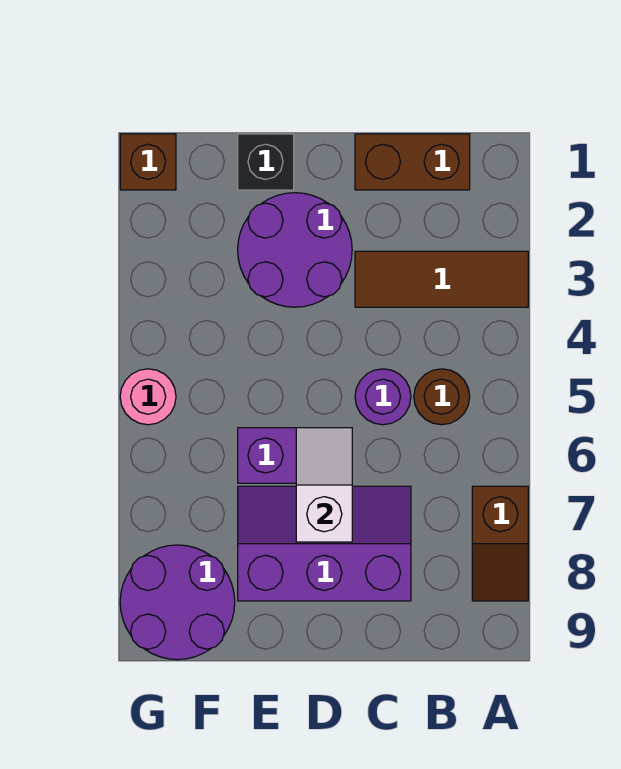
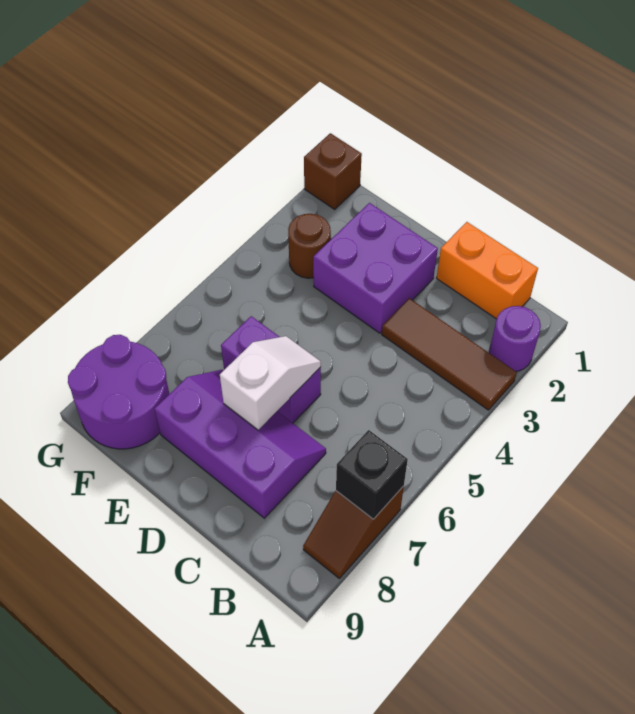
brown 1x2 brick [355,134,470,190] -> orange 1x2 brick [437,222,538,319]
brown 1x1 round brick [414,369,470,425] -> brown 1x1 round brick moved to [288,214,331,278]
purple 1x1 round brick [355,369,411,425] -> purple 1x1 round brick moved to [489,306,541,371]
purple 2x2 round brick [238,193,352,307] -> purple 2x2 brick [313,203,438,333]
black 1x1 brick [238,134,294,190] -> black 1x1 brick moved to [336,430,408,519]
pink 1x1 round brick [120,369,176,425] -> none

